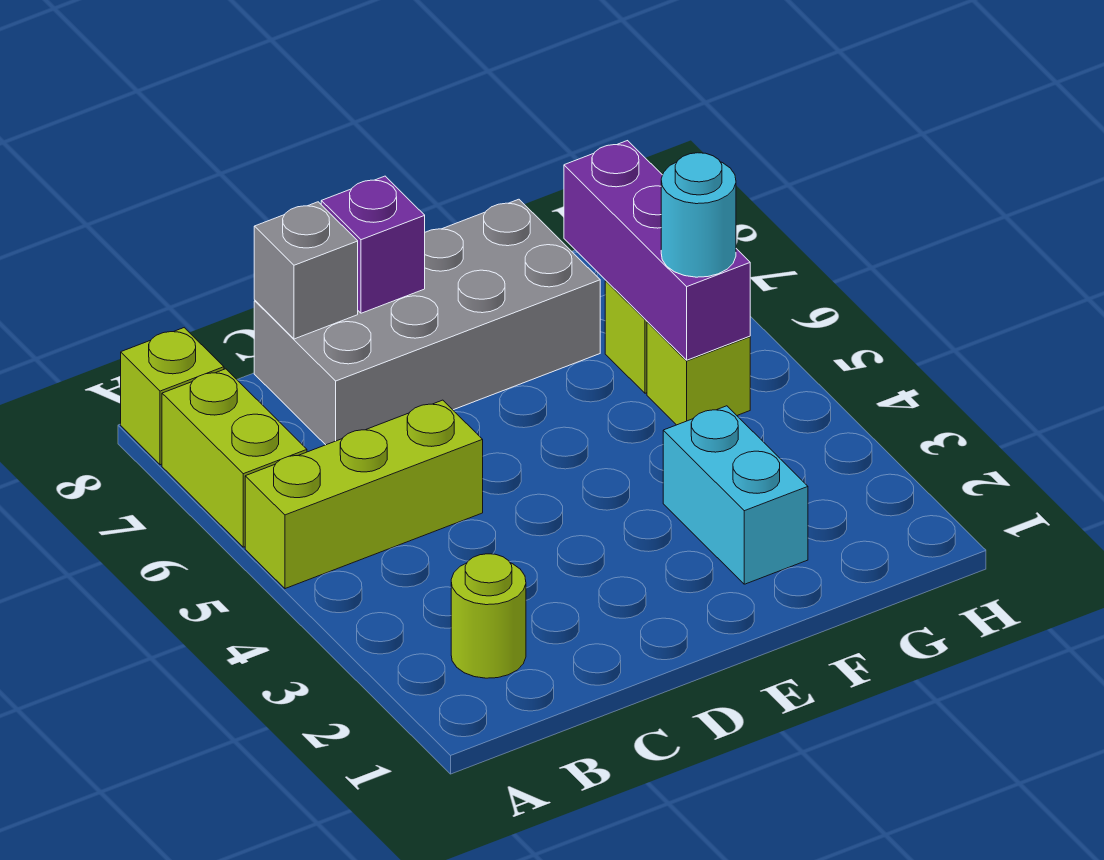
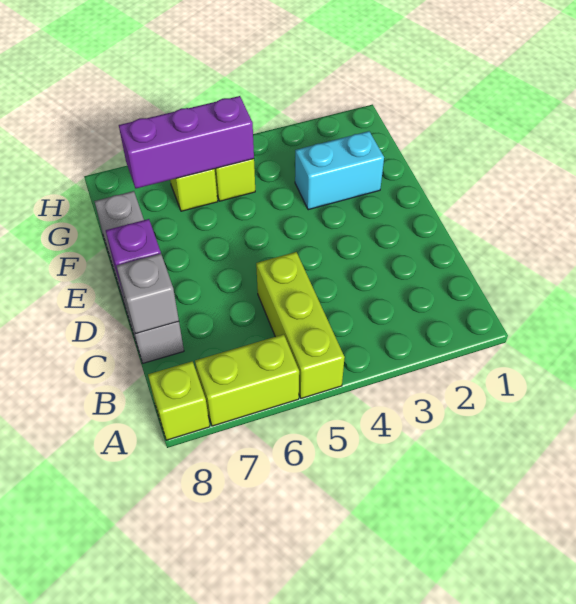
lime 1x1 round brick [451,554,526,678] -> none
grey 2x4 brick [254,199,600,445] -> grey 1x4 brick [94,191,184,363]
cyan 1x1 round brick [661,153,736,277] -> none

